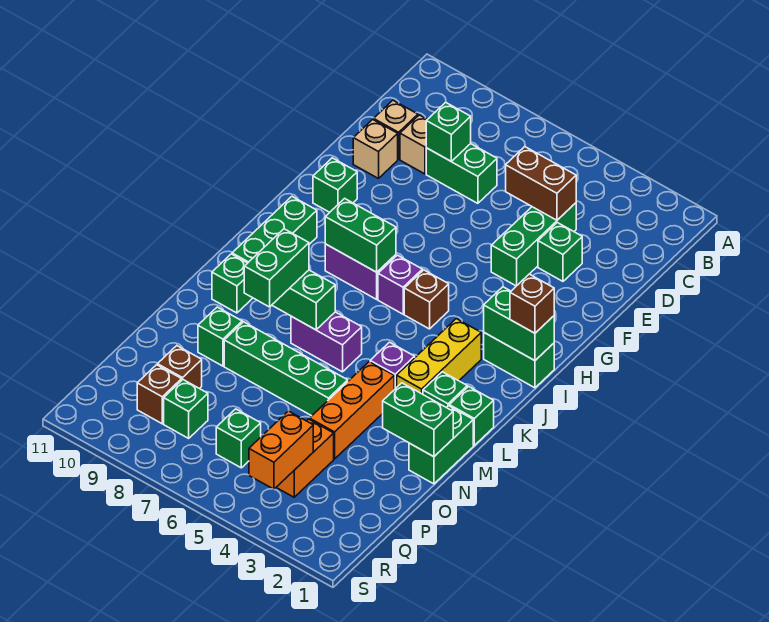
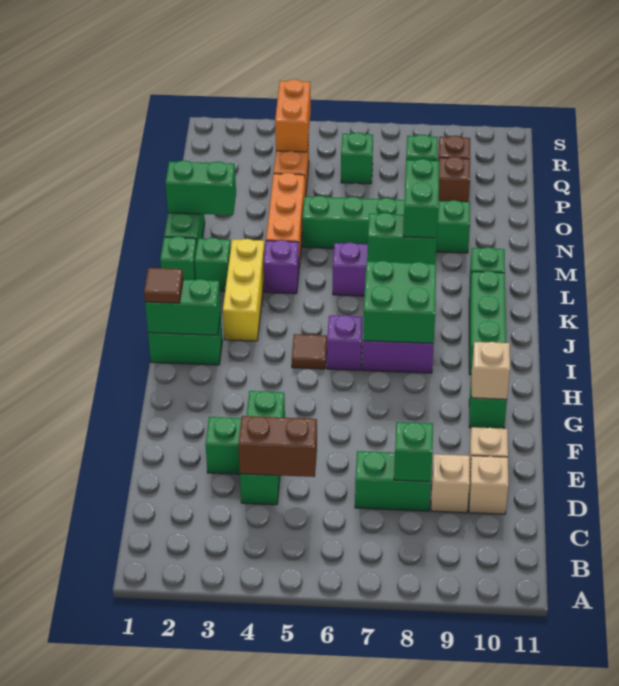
none -> tan 1x1 brick [472,342,510,399]
brown 1x1 brick [510,274,554,333] -> brown 1x1 tile [144,268,183,303]
brown 1x1 brick [404,270,449,329] -> brown 1x1 tile [292,334,327,369]
green 1x2 brick [325,198,396,272] -> green 2x2 brick [363,261,436,343]

